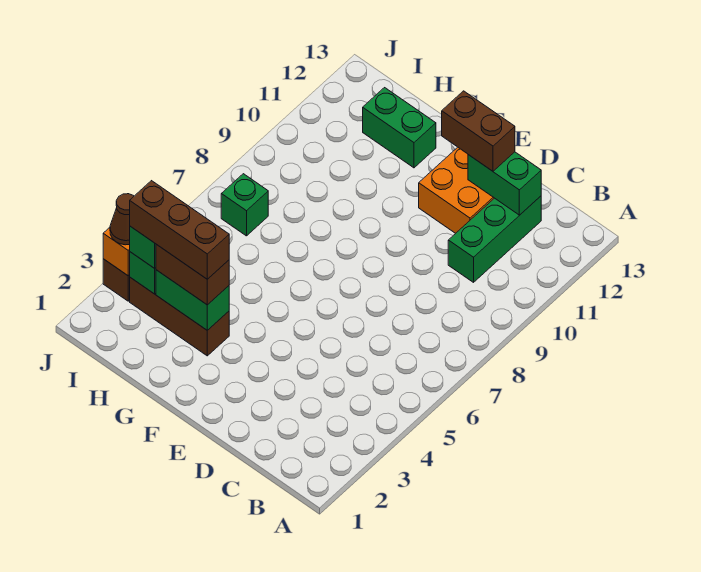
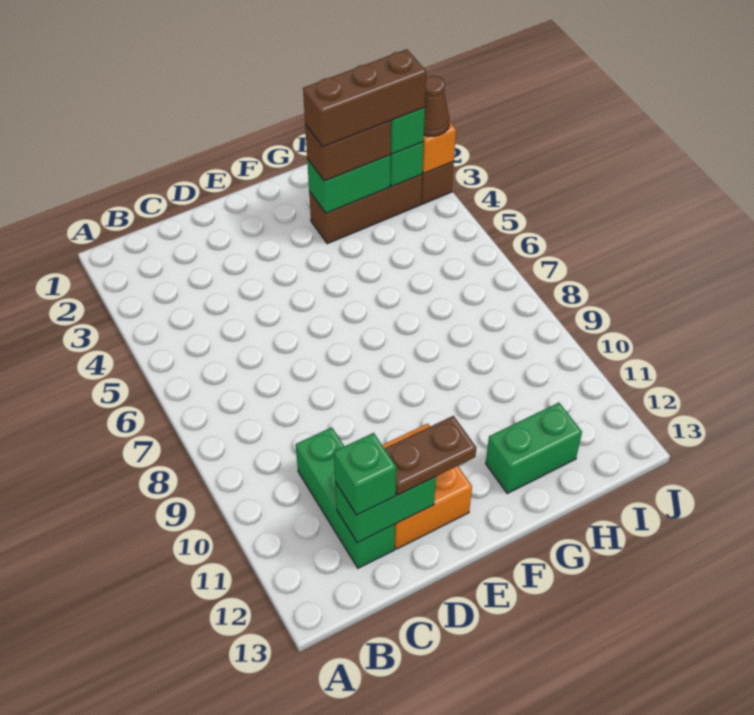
brown 1x2 brick [442,91,515,171] -> brown 1x2 plate [384,416,476,495]
green 1x1 brick [221,174,268,236] -> green 1x1 brick moved to [334,433,396,515]

